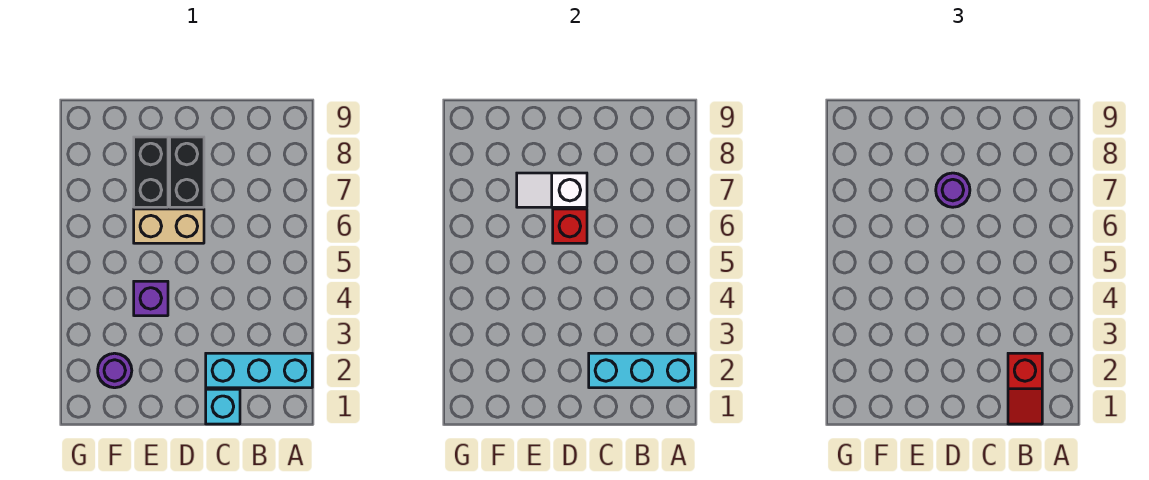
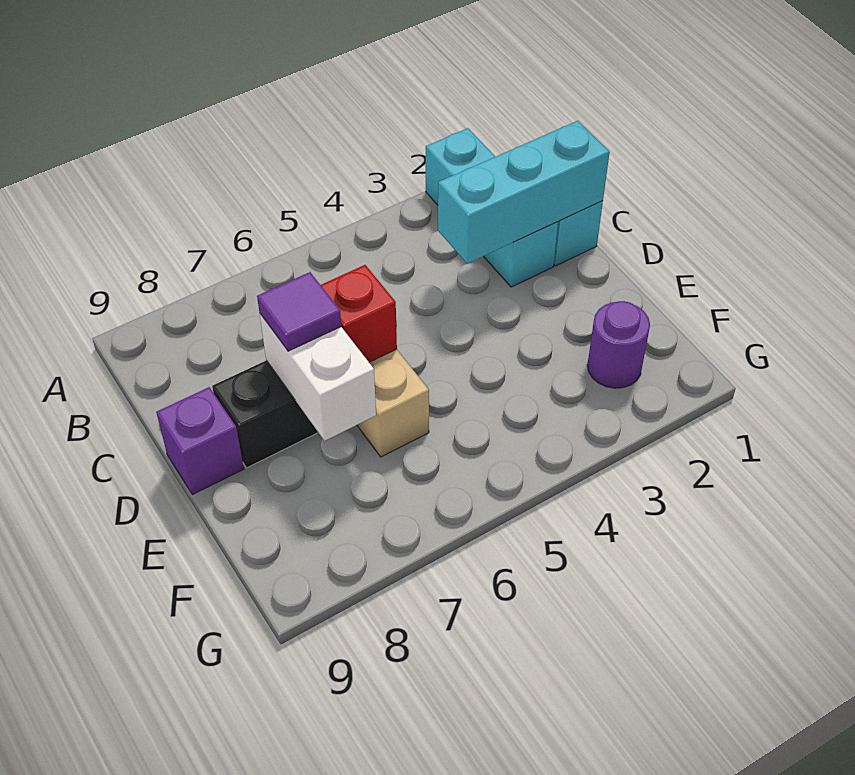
cyan 1x3 brick [589,353,695,388] -> cyan 1x3 brick turned to [438,121,610,264]
red 1x2 slope [1008,353,1042,424] -> none
white 1x2 slope [517,173,587,207] -> white 1x2 brick [260,314,376,441]
purple 1x1 round brick [936,173,970,207] -> purple 1x1 tile [257,272,341,351]
purple 1x1 brick [134,281,168,316] -> purple 1x1 brick moved to [156,387,244,495]
black 1x2 brick [134,137,168,207] -> none

